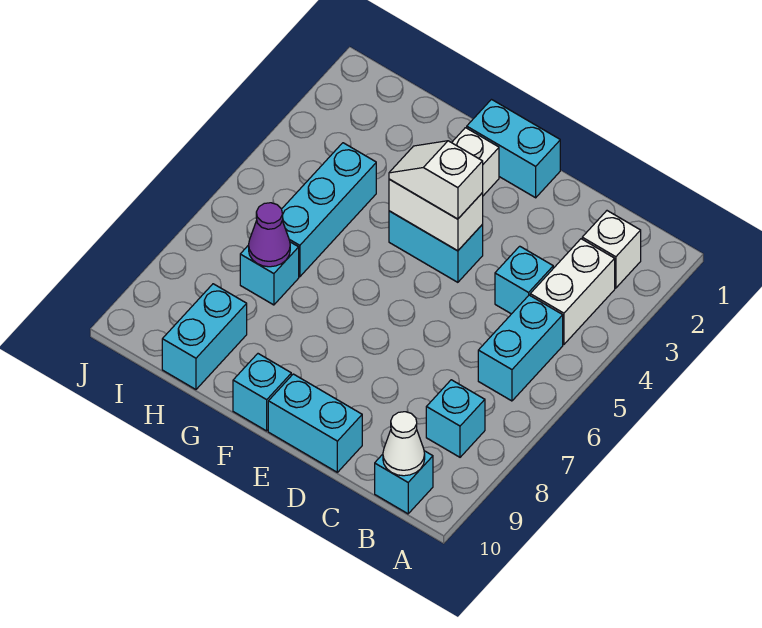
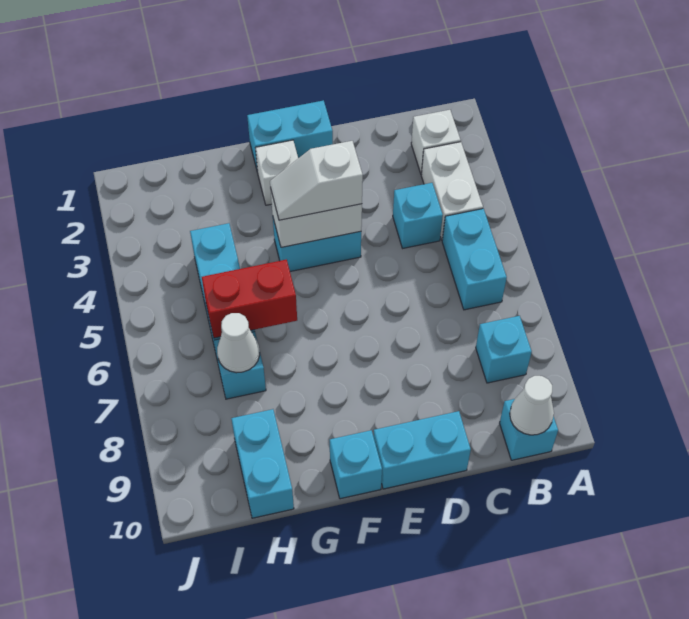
none -> red 1x2 brick [202,260,297,338]
purple 1x1 cone [249,203,290,267] -> white 1x1 cone [217,313,260,373]

